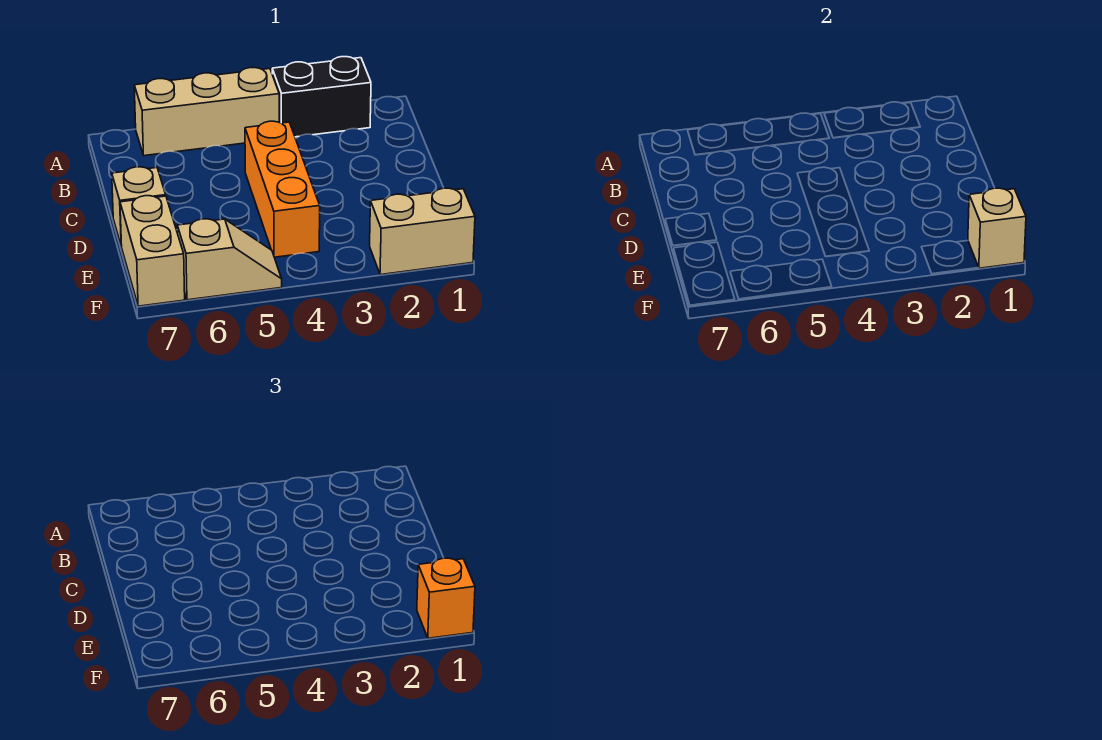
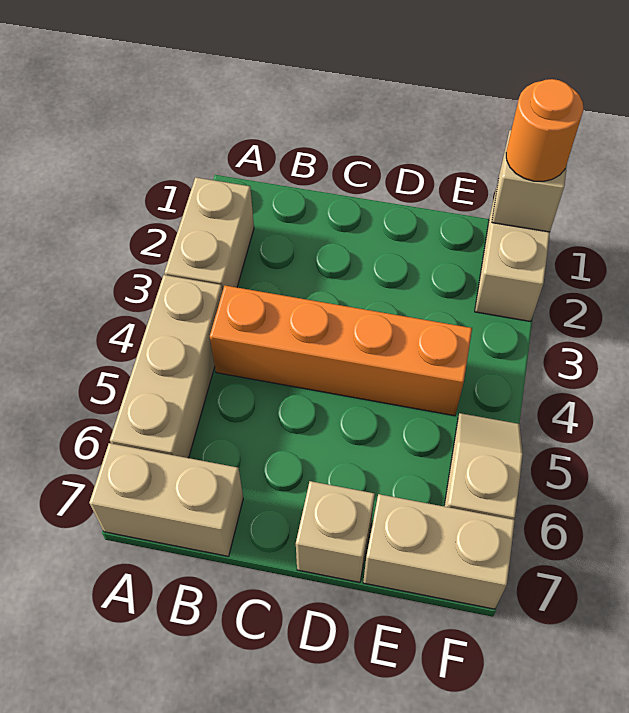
black 1x2 brick [272,57,371,137] -> tan 1x2 brick [164,177,254,292]
none -> tan 1x2 brick [89,443,243,556]
orange 1x3 brick [245,121,320,257] -> orange 1x4 brick [210,286,472,416]
orange 1x1 brick [417,558,475,638] -> orange 1x1 round brick [506,79,584,181]

